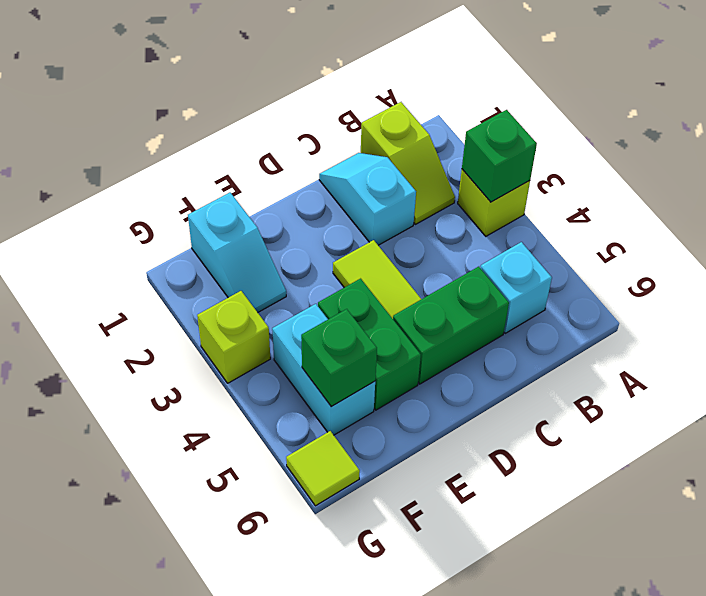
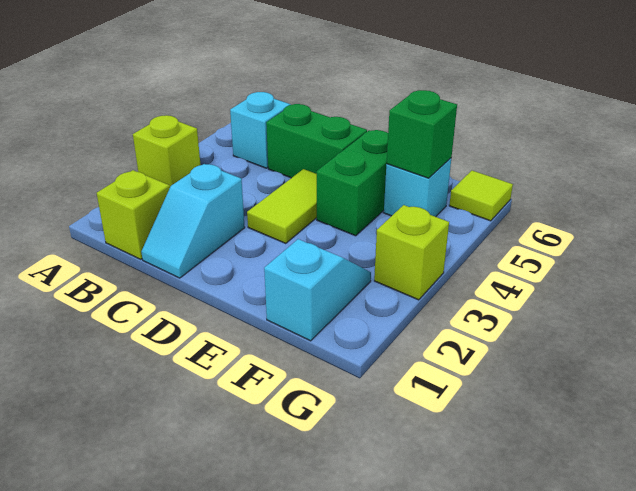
green 1x1 brick [462,110,537,202] -> none
cyan 1x2 brick [272,304,375,435] -> cyan 1x1 brick [384,158,451,217]

